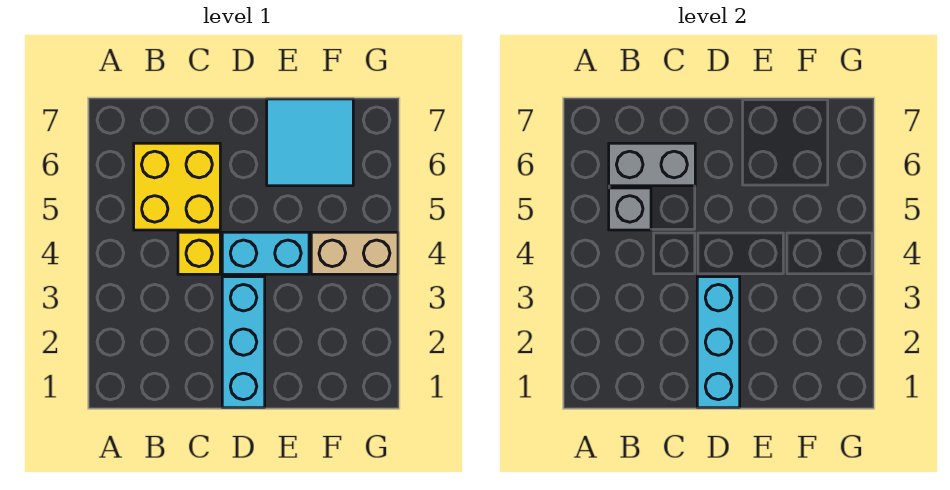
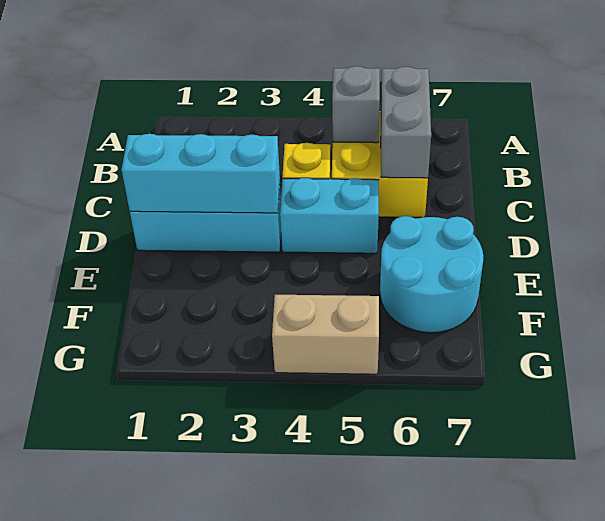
cyan 1x2 brick [222,232,309,274] -> cyan 1x2 brick turned to [280,178,379,253]
cyan 2x2 tile [267,99,353,186] -> cyan 2x2 round brick [380,216,483,333]
tan 1x2 brick [311,232,398,274] -> tan 1x2 brick turned to [272,295,379,374]

